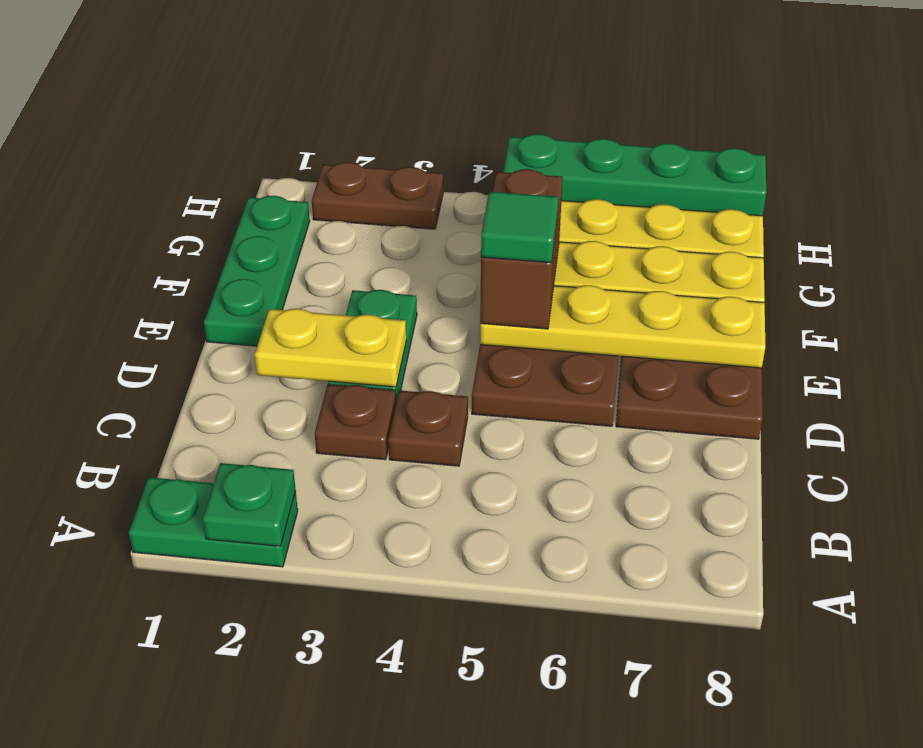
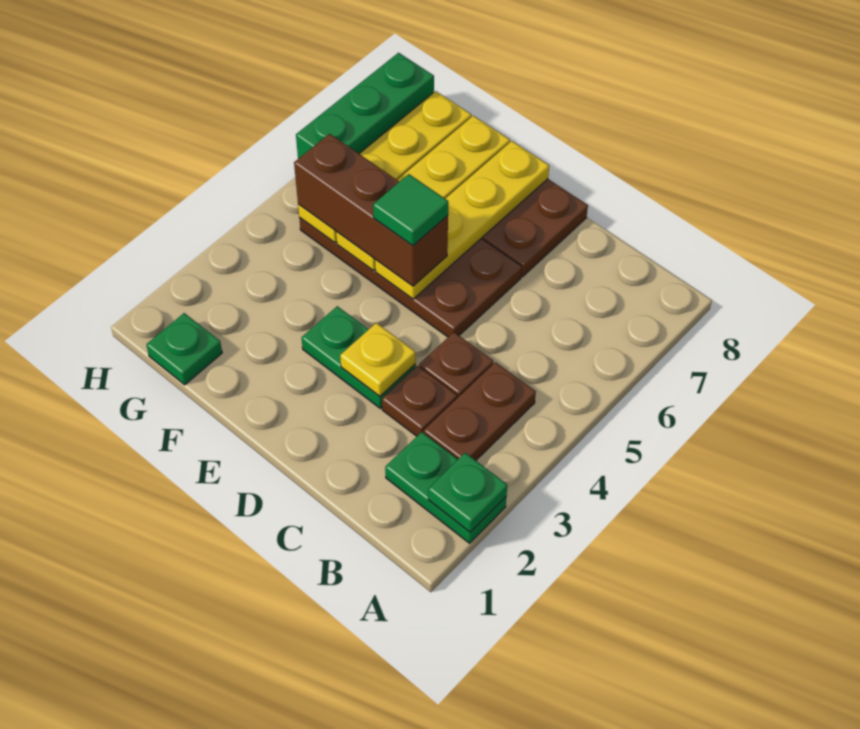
green 1x2 plate [129,477,298,567] -> green 1x2 plate turned to [385,432,506,543]
yellow 1x2 plate [255,309,406,387] -> yellow 1x1 plate [340,323,416,396]
green 1x3 plate [204,196,310,346] -> green 1x1 plate [146,313,222,385]
brown 1x2 brick [480,169,563,329] -> brown 1x3 brick [294,134,448,286]
brown 1x2 plate [312,162,443,229] -> brown 1x2 plate moved to [424,362,536,460]
green 1x4 brick [503,134,766,216] -> green 1x3 brick [296,53,434,159]

